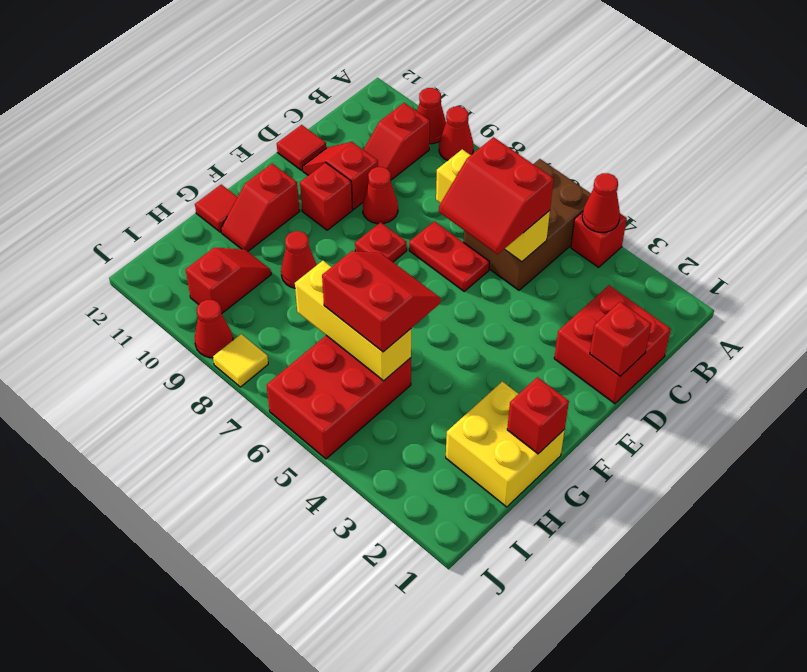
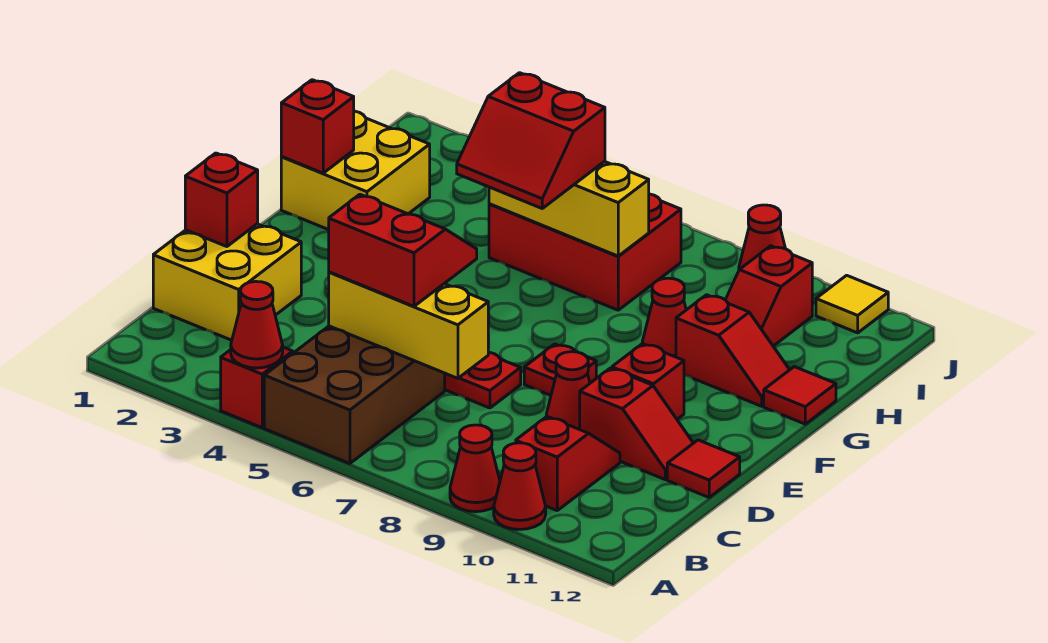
red 2x2 brick [554,285,671,404] -> yellow 2x2 brick [153,224,301,340]
red 1x2 slope [221,164,300,251] -> red 1x2 slope turned to [676,295,789,406]
red 2x3 brick [266,336,411,459] -> red 2x3 brick turned to [489,194,681,310]
yellow 1x1 tile [213,334,268,387] -> yellow 1x1 tile moved to [816,275,888,333]

